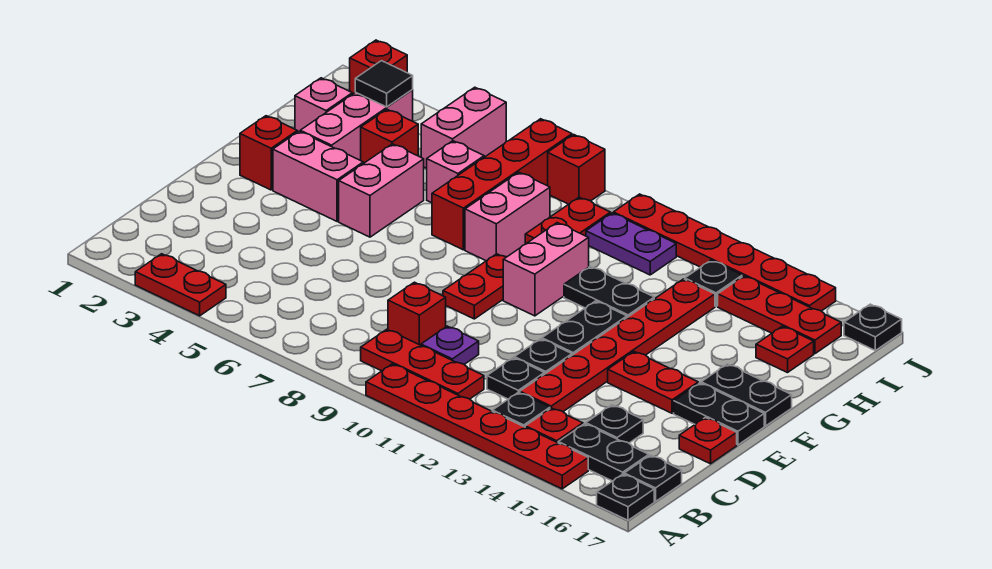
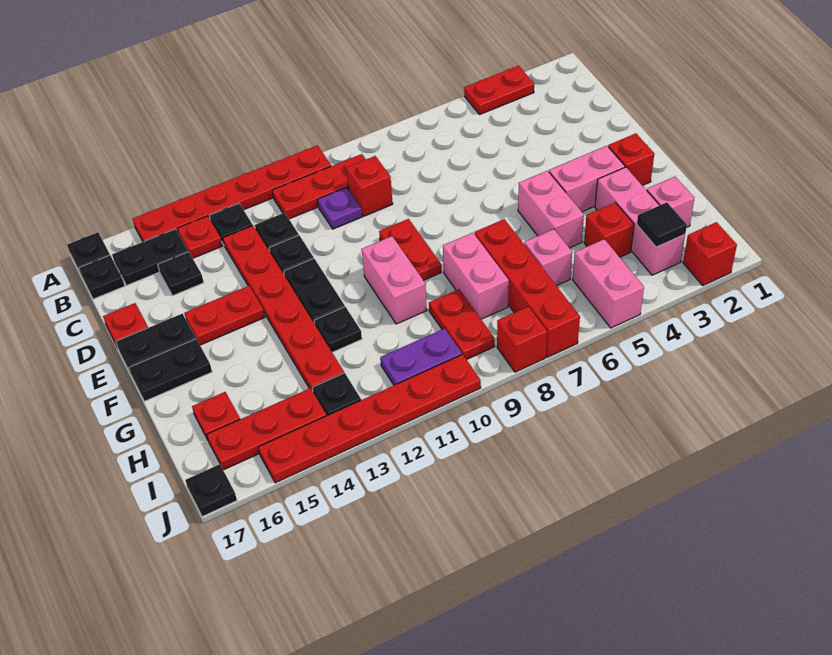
black 1x2 plate [564,267,654,317] -> black 1x1 plate [314,307,362,352]

